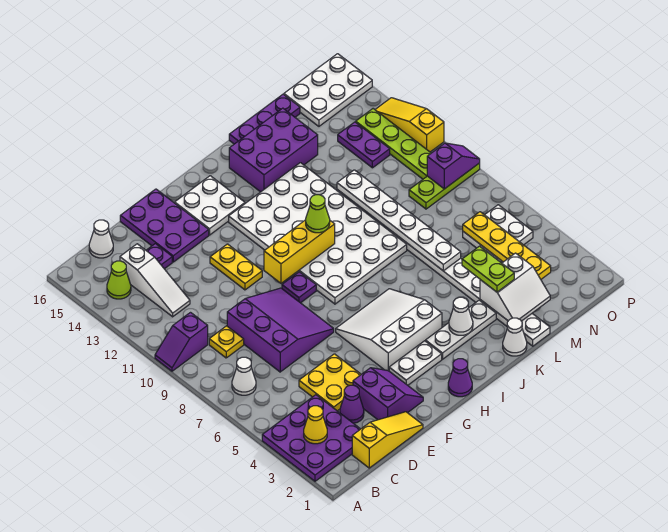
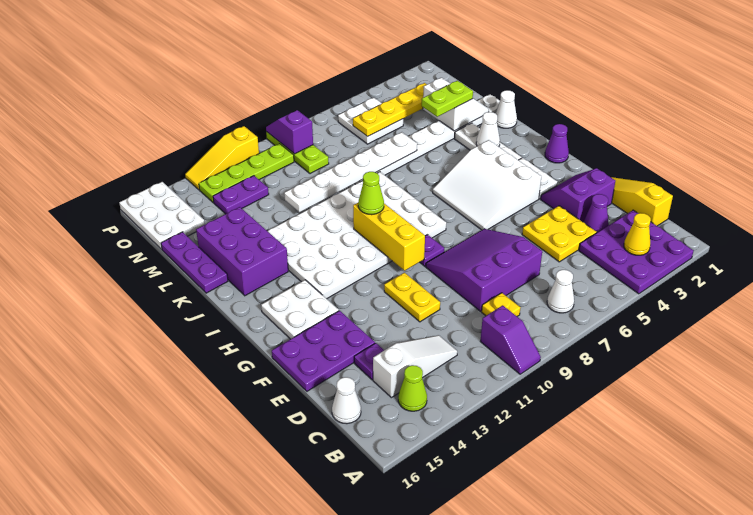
yellow 1x2 plate [210,244,262,290] -> yellow 1x2 plate turned to [384,273,440,322]

